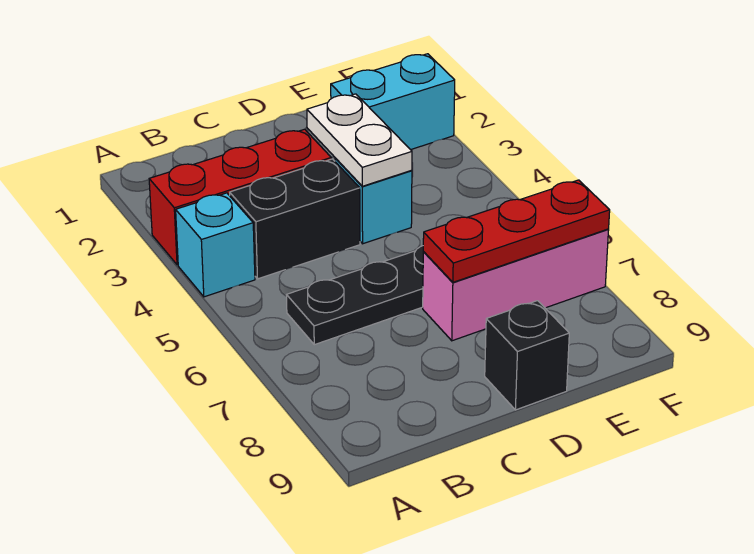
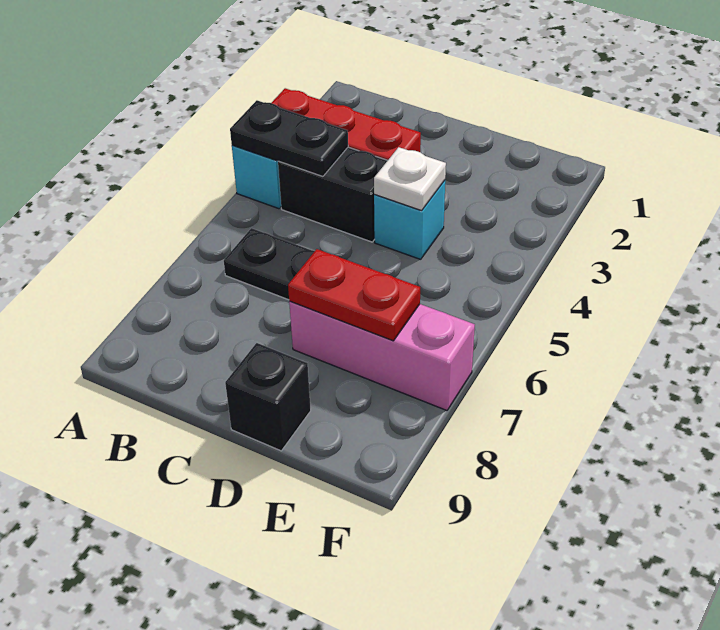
none -> black 1x2 plate [230,100,348,176]
white 1x2 plate [307,94,412,186] -> white 1x1 plate [374,147,446,211]
red 1x3 plate [423,180,610,282] -> red 1x2 plate [288,249,420,341]
cyan 1x2 brick [331,54,455,150] -> none

